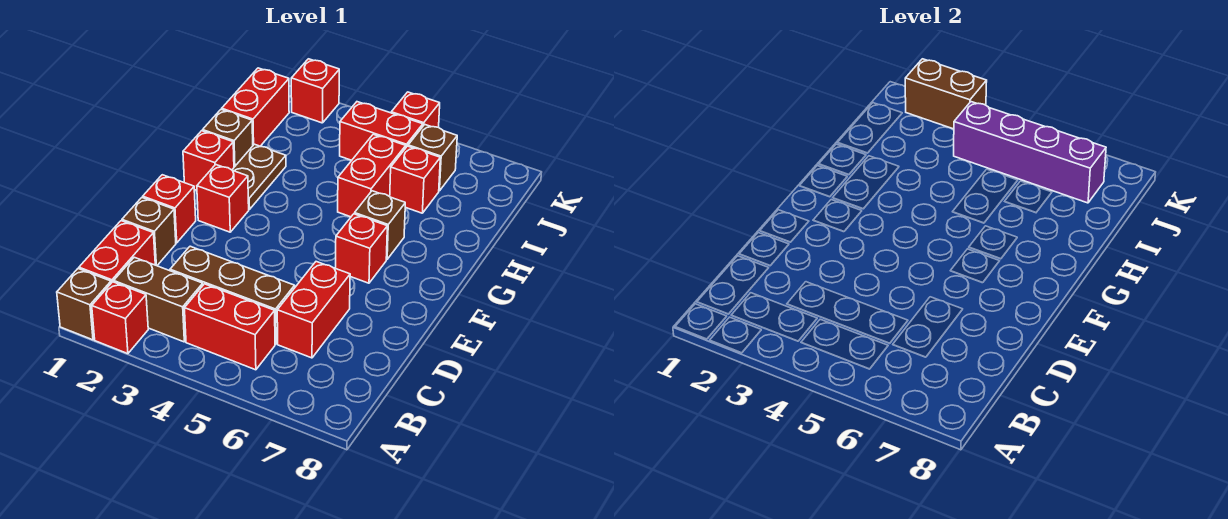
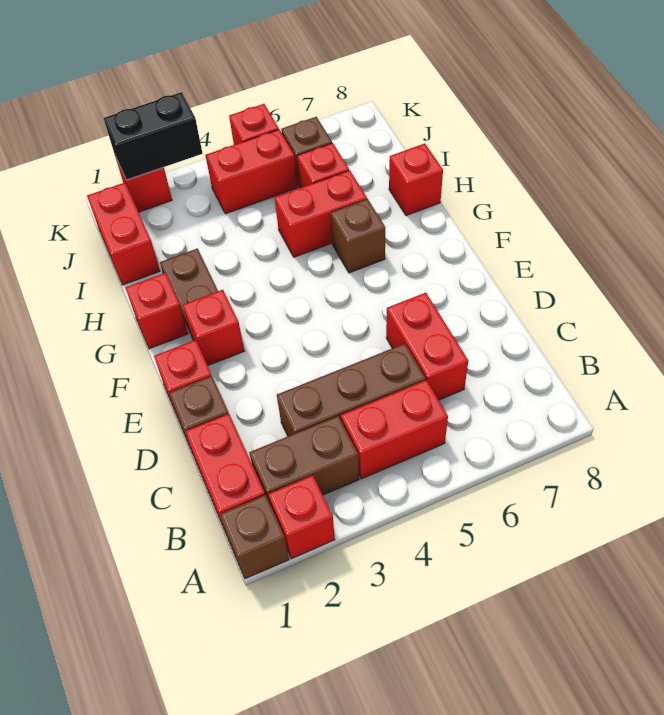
red 1x1 brick [336,214,387,283] -> red 1x1 brick moved to [389,144,443,216]
brown 1x1 brick [203,109,253,167] -> none
red 1x2 brick [338,134,406,217] -> red 1x2 brick turned to [275,170,367,257]
purple 1x4 brick [954,102,1106,203] -> none
brown 1x2 brick [905,59,987,129] -> black 1x2 brick [104,92,203,180]

